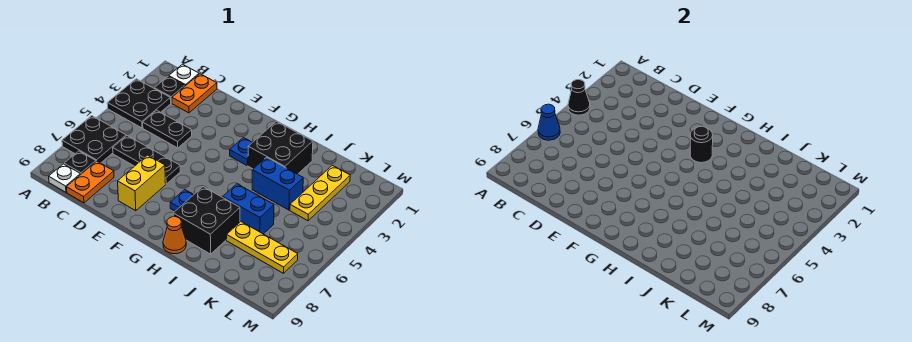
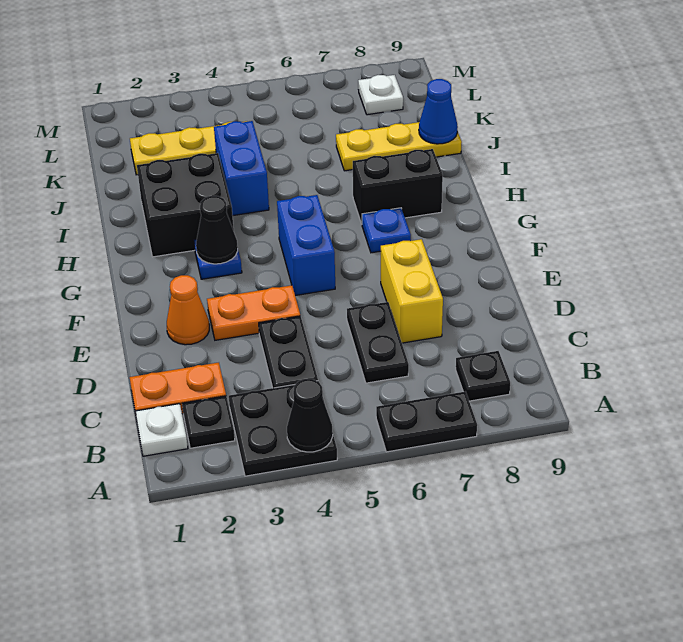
black 2x2 plate [62,116,126,163] -> black 1x2 plate [376,392,477,452]
blue 1x1 cone [538,104,560,140] -> blue 1x1 cone moved to [419,79,458,144]
white 1x1 plate [49,164,80,192] -> white 1x1 plate moved to [358,75,403,115]
black 1x3 plate [113,136,180,184] -> black 1x2 plate [347,302,409,383]
orange 1x2 plate [67,161,114,203] -> orange 1x2 plate moved to [207,285,300,340]
yellow 1x2 brick [118,155,166,211] -> yellow 1x2 brick turned to [381,239,443,343]
black 1x1 round brick [690,126,713,163] -> black 1x1 cone [196,196,238,264]
black 2x2 brick [173,187,240,254] -> black 1x2 brick [353,149,443,224]
orange 1x1 cone [163,217,186,254] -> orange 1x1 cone moved to [167,275,209,345]
blue 1x2 brick [223,184,274,234] -> blue 1x2 brick moved to [277,195,335,296]
yellow 1x3 plate [227,222,298,273] -> yellow 1x3 plate turned to [336,122,462,171]

